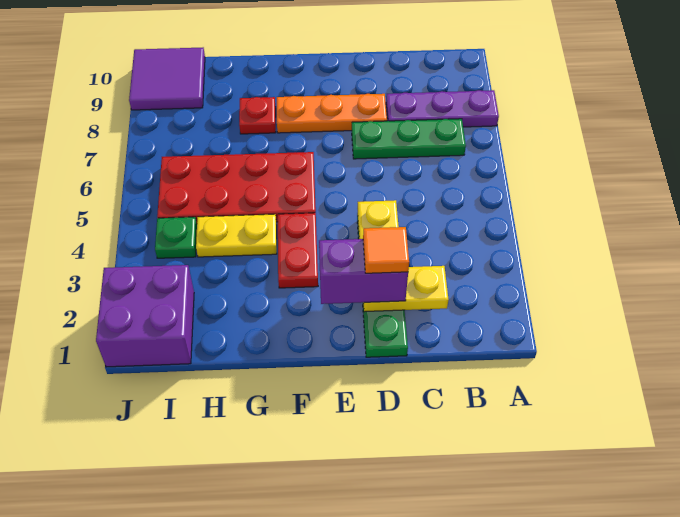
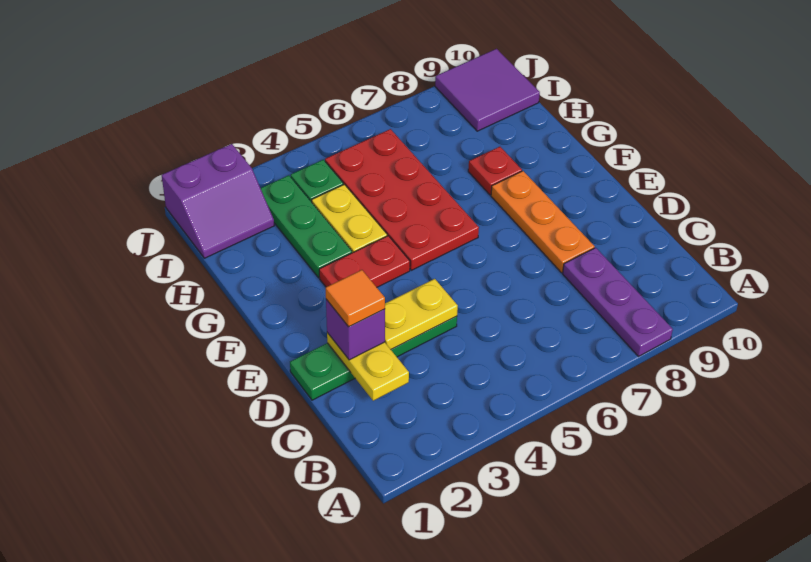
green 1x3 plate [352,119,466,159] -> green 1x3 plate moved to [261,175,352,278]
purple 1x2 brick [319,239,408,304] -> purple 1x1 brick [326,299,385,360]
purple 2x2 brick [96,265,194,367] -> purple 2x2 slope [162,144,274,258]

